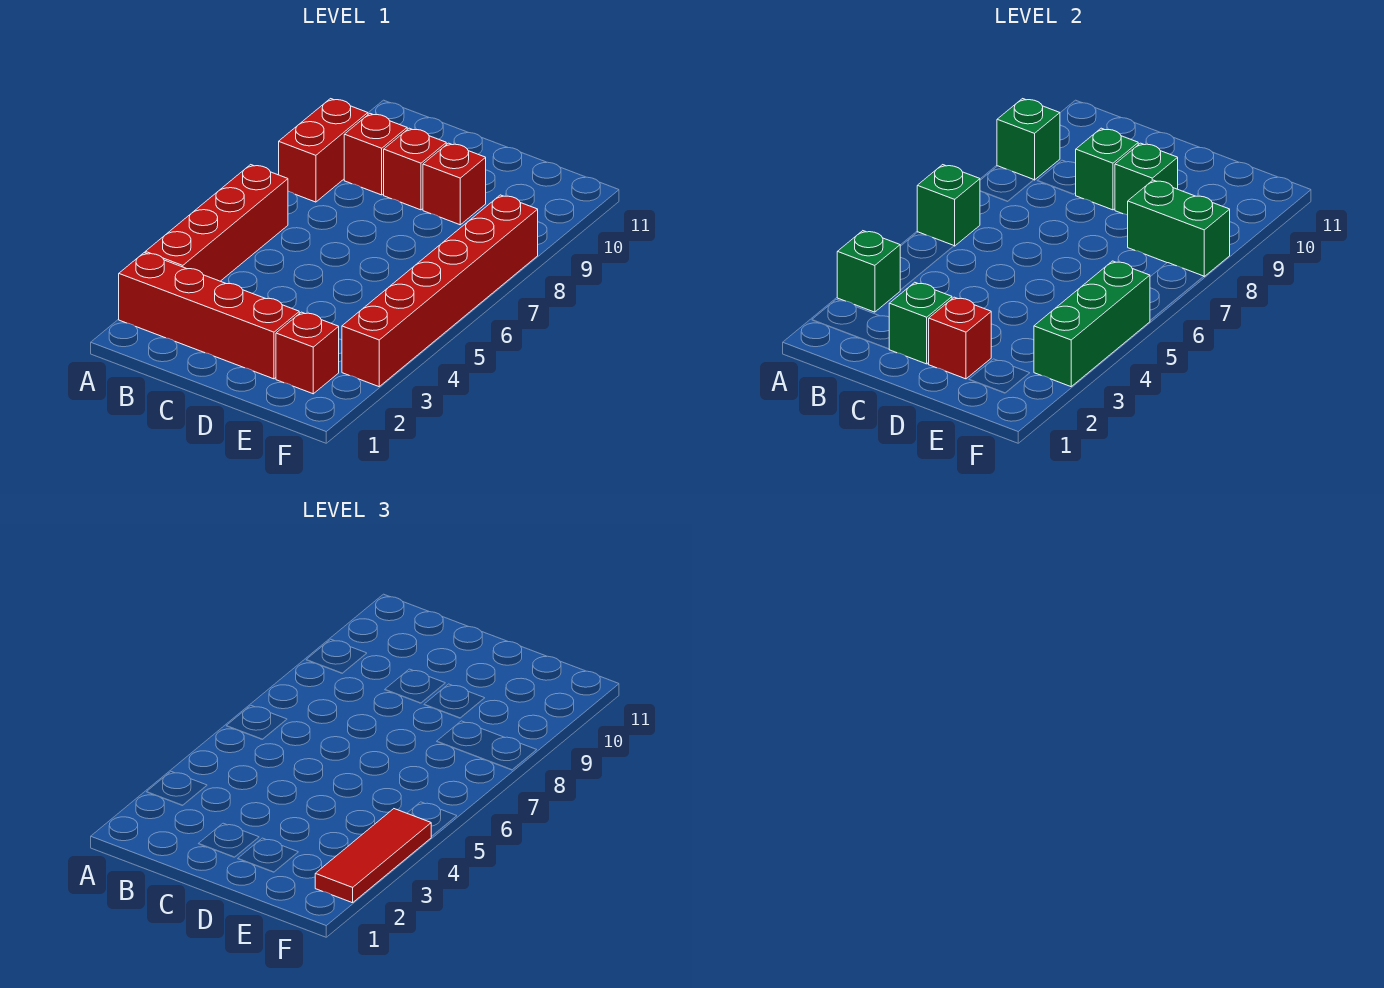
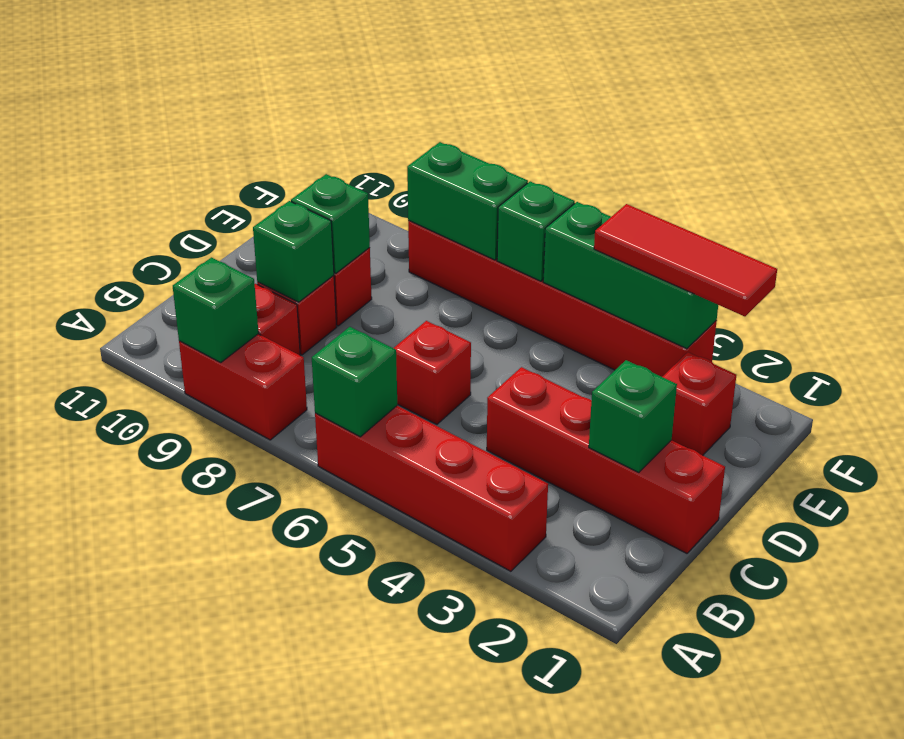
red 1x4 brick [119,253,299,379] -> red 1x4 brick turned to [487,367,725,553]
green 1x1 brick [837,231,900,312] -> green 1x1 brick moved to [497,181,575,281]
red 1x1 brick [929,297,991,379] -> red 1x1 brick moved to [394,321,471,424]
green 1x2 brick [1128,180,1230,276] -> green 1x2 brick turned to [407,142,528,260]

